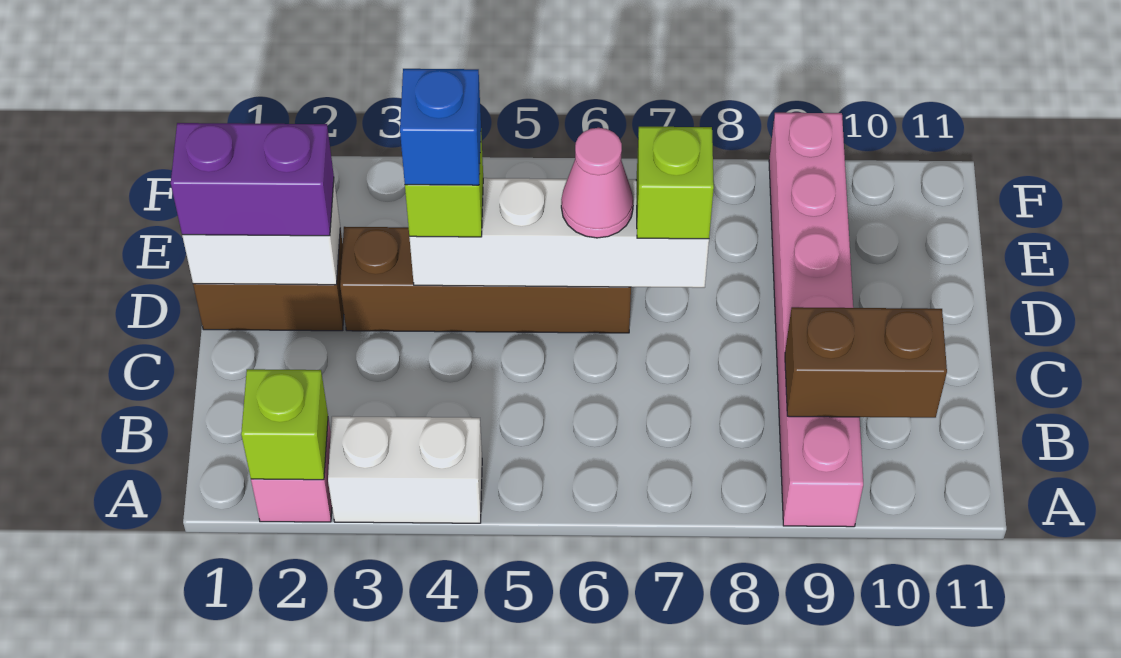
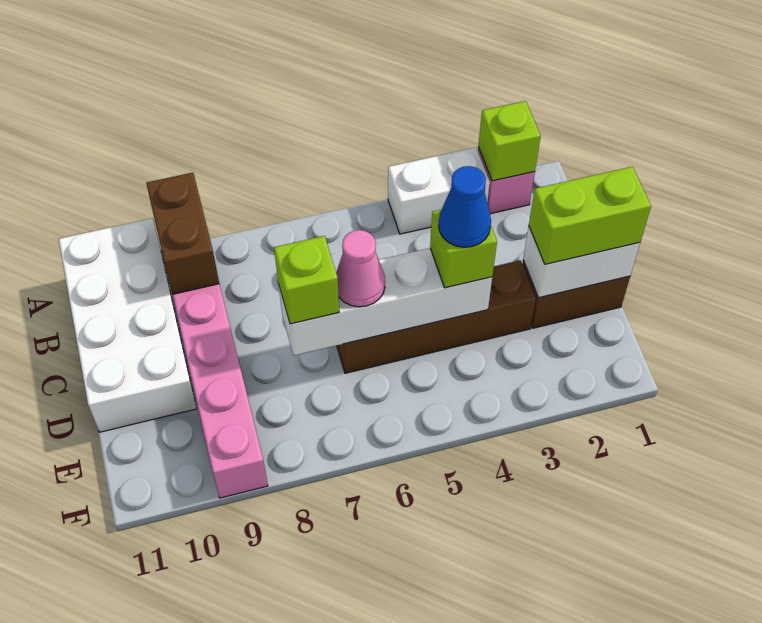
none -> white 2x4 brick [59,218,197,432]
brown 1x2 brick [785,307,947,418] -> brown 1x2 brick turned to [146,173,219,294]
purple 1x2 brick [171,123,334,236] -> lime 1x2 brick [529,167,651,264]
blue 1x1 brick [400,69,481,185] -> blue 1x1 cone [439,166,491,247]

